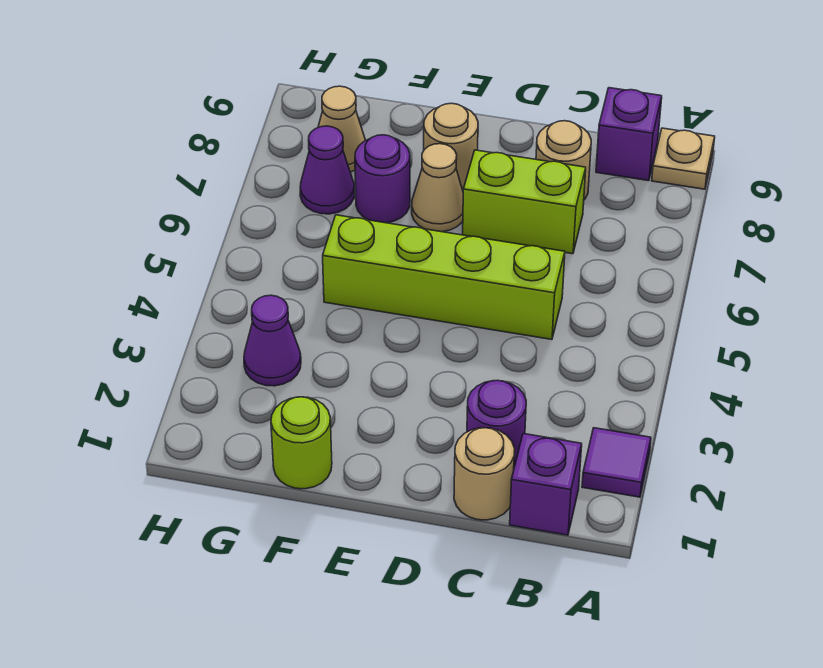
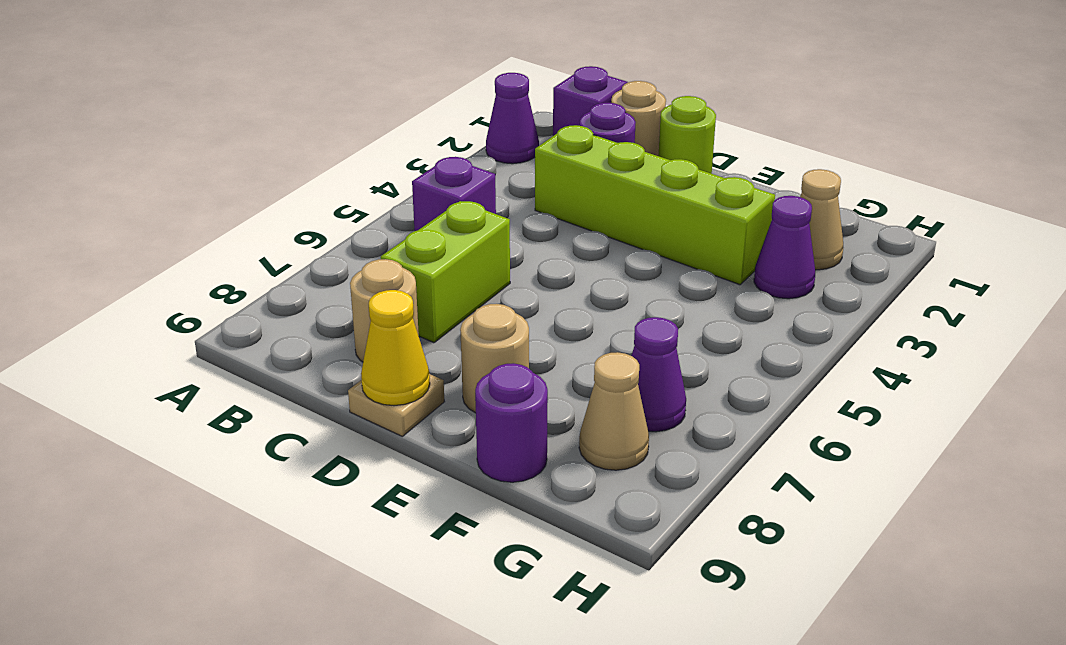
purple 1x1 tile [582,428,651,497] -> purple 1x1 cone [486,73,539,164]
tan 1x1 plate [652,128,715,189] -> tan 1x1 plate moved to [348,374,444,436]
purple 1x1 brick [596,88,662,181] -> purple 1x1 brick moved to [412,157,496,231]
lime 1x4 brick [323,215,565,339] -> lime 1x4 brick moved to [535,125,775,285]
lime 1x2 brick [463,150,586,254] -> lime 1x2 brick turned to [381,201,510,343]
none -> yellow 1x1 cone [361,290,430,406]
tan 1x1 cone [412,144,463,232] -> tan 1x1 cone moved to [800,169,843,270]
lime 1x1 round brick [271,397,332,489] -> lime 1x1 round brick moved to [658,96,716,174]
purple 1x1 round brick [355,135,410,223] -> purple 1x1 round brick moved to [475,363,548,482]

